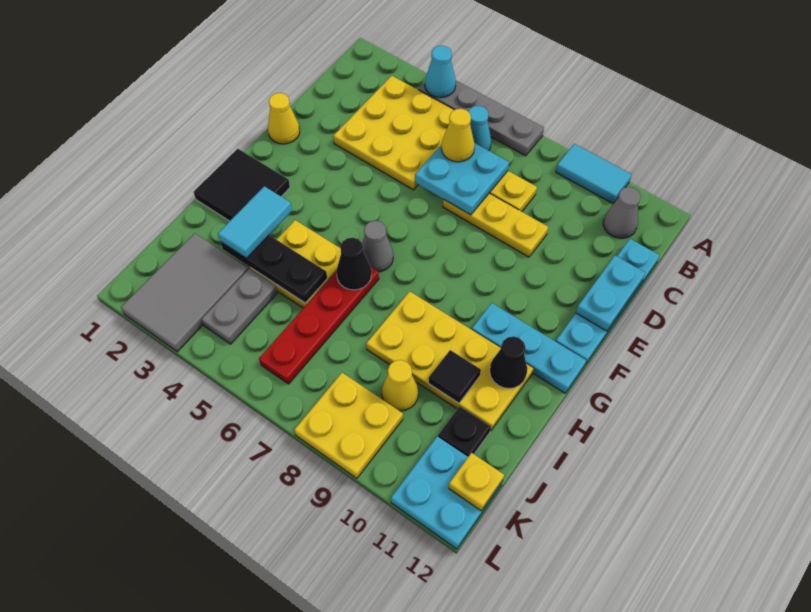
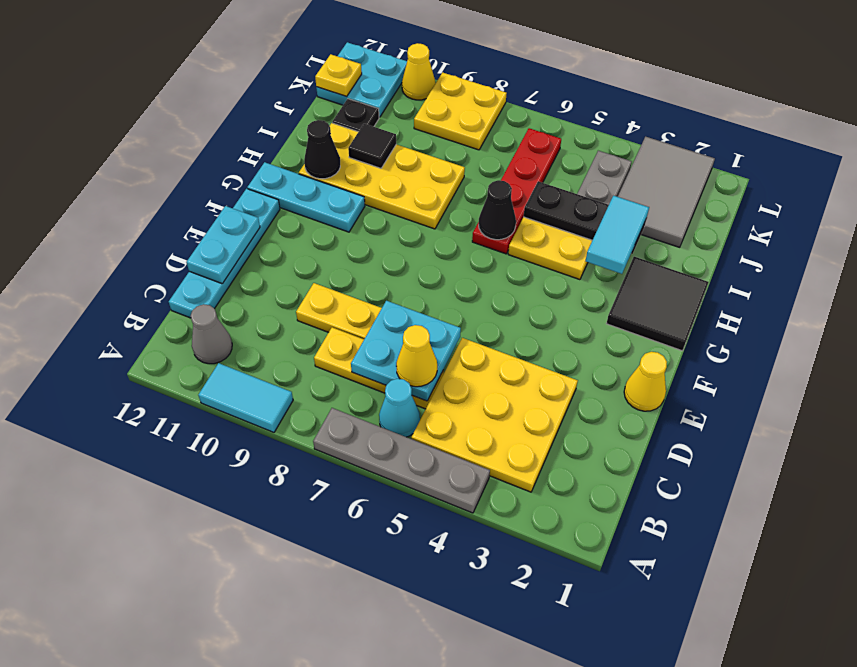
cyan 1x1 cone [425,46,456,98] -> none
grey 1x1 cone [362,221,393,272] -> none
yellow 1x1 cone [382,360,418,411] -> yellow 1x1 cone moved to [402,43,435,100]

